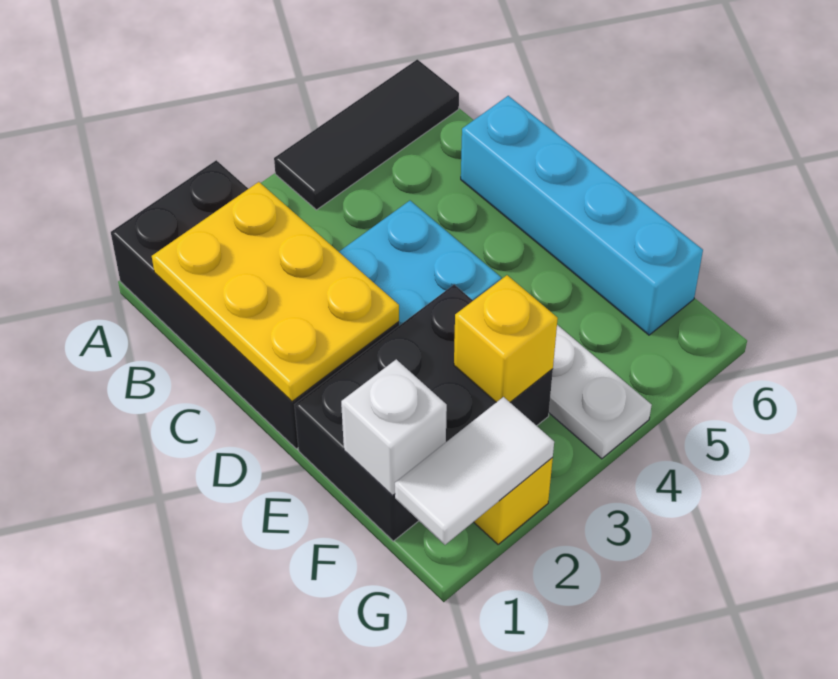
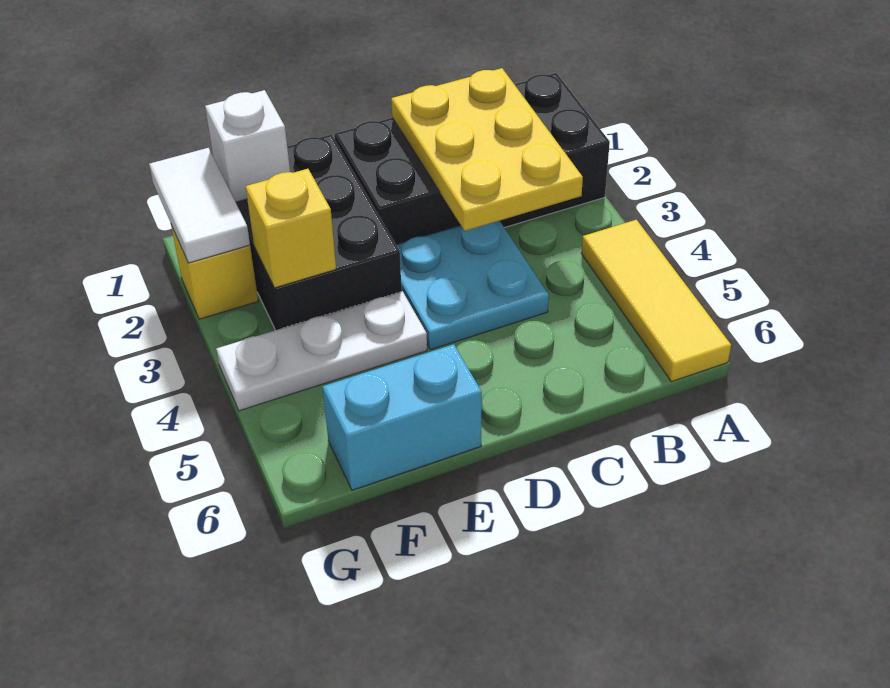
black 1x3 tile [274,59,459,210] -> yellow 1x3 tile [581,220,731,382]
yellow 2x3 plate [152,182,399,401] -> yellow 2x3 plate turned to [391,68,583,231]
cyan 1x4 brick [461,96,703,335] -> cyan 1x2 brick [323,344,482,490]

